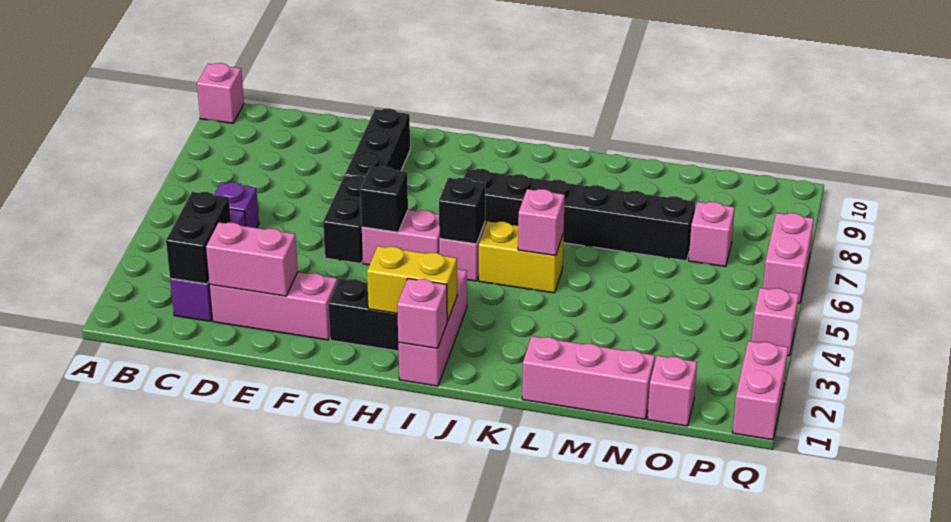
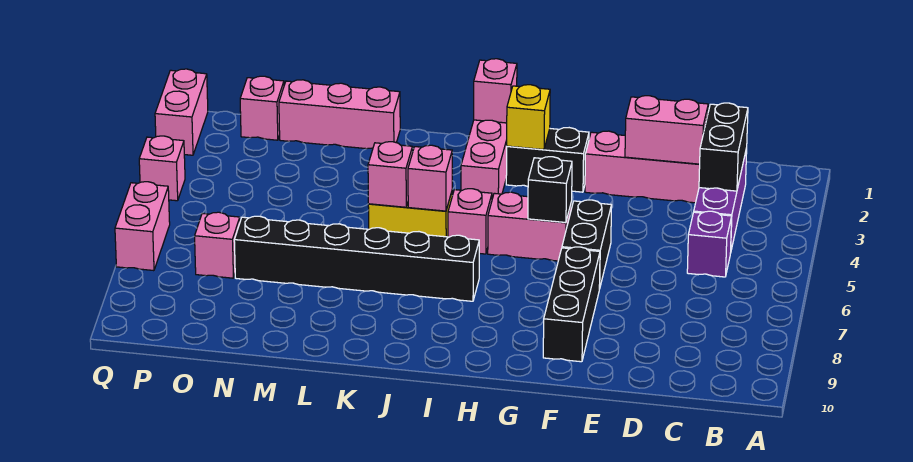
pink 1x1 brick [197,63,244,123] -> pink 1x1 brick moved to [408,145,452,211]
yellow 1x2 brick [367,246,457,321] -> yellow 1x1 brick [507,85,550,150]
black 1x1 brick [439,178,485,244] -> none

